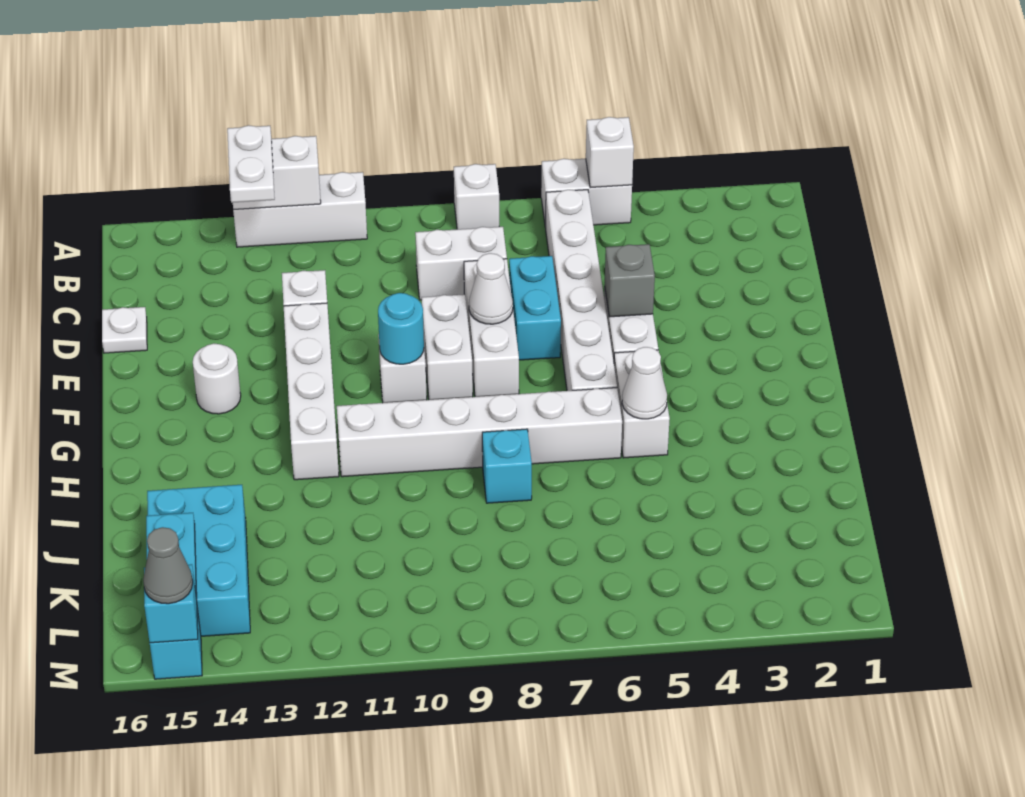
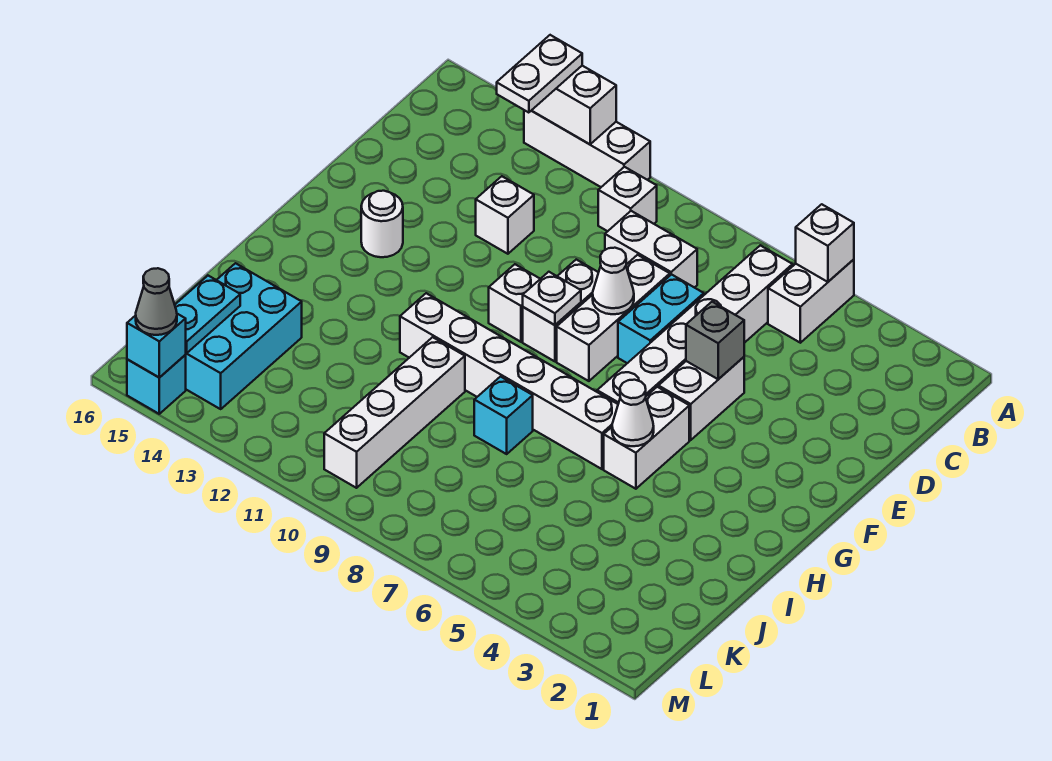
white 1x2 brick [541,159,632,228] -> white 1x2 brick turned to [768,259,854,343]
white 1x1 brick [454,164,499,229] -> white 1x1 brick moved to [598,167,657,231]
white 1x1 plate [102,307,147,353] -> white 1x1 plate moved to [523,272,581,325]
white 1x4 brick [284,303,339,480] -> white 1x4 brick moved to [324,337,465,488]
cyan 1x1 round brick [378,293,424,364] -> none

